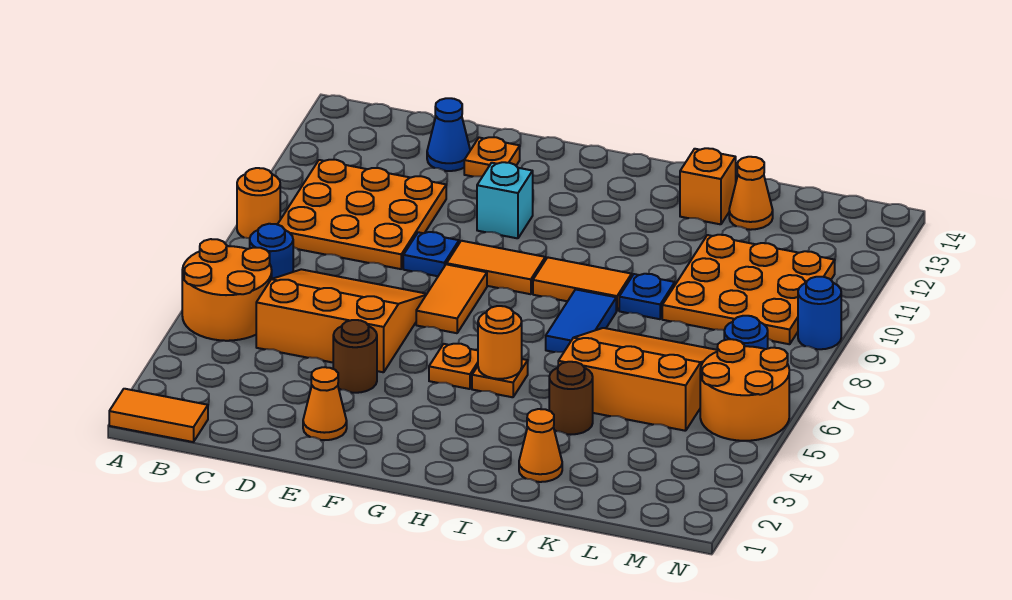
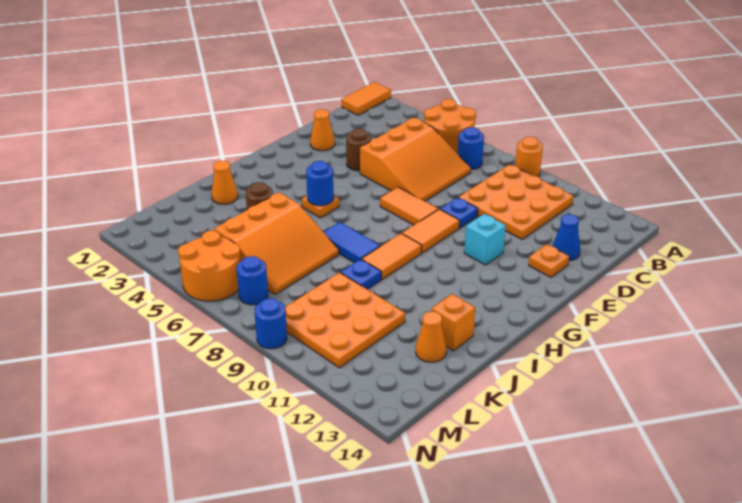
orange 1x1 plate [429,344,478,389] -> none
orange 1x1 round brick [478,306,522,379] -> blue 1x1 round brick [306,161,334,206]

